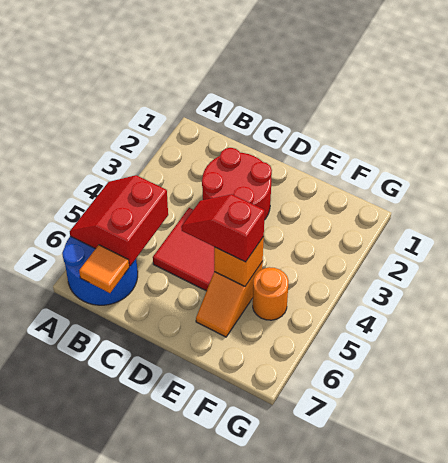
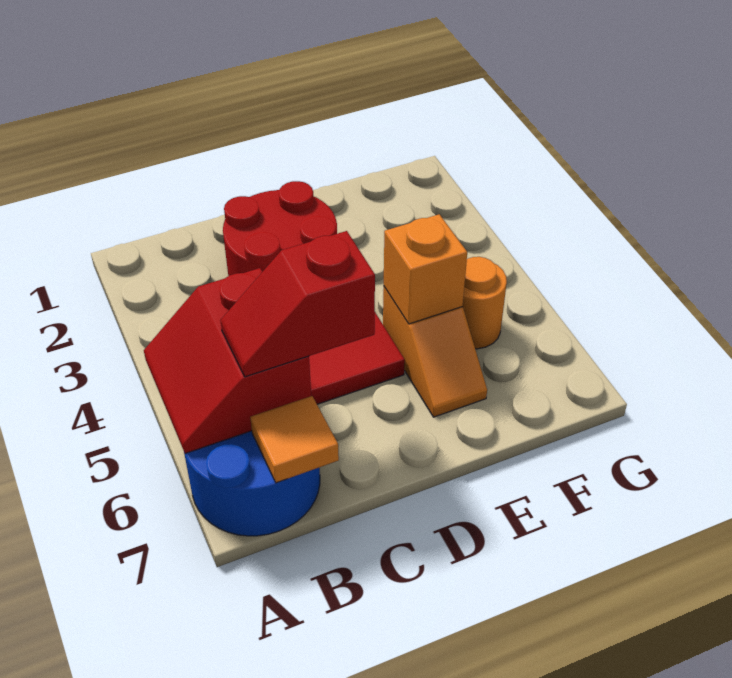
red 1x2 slope [181,194,265,262] -> red 1x2 slope moved to [220,231,375,377]

